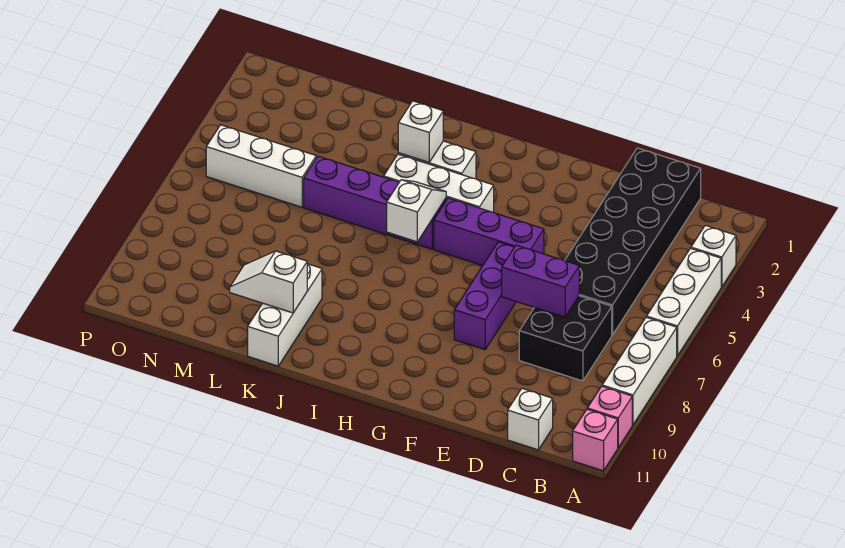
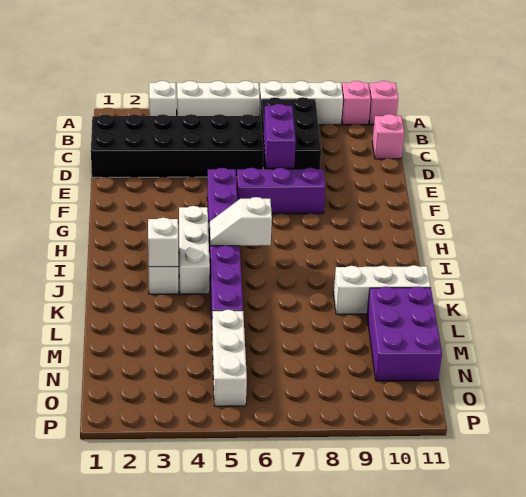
black 2x2 brick [519,296,612,381] -> black 2x3 brick [261,97,321,169]
white 1x1 brick [508,388,553,450] -> pink 1x1 brick [372,114,404,159]
white 1x2 slope [230,251,307,313] -> none
none -> purple 2x3 brick [367,287,442,381]

